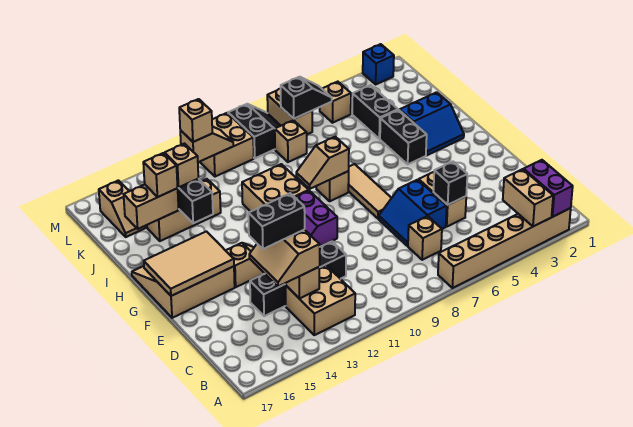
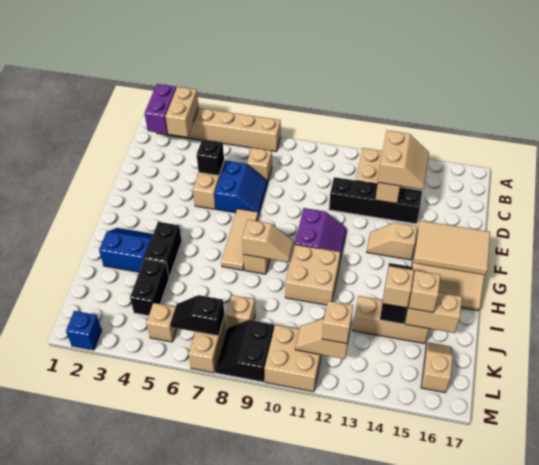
black 1x2 brick [248,193,305,249] -> none

